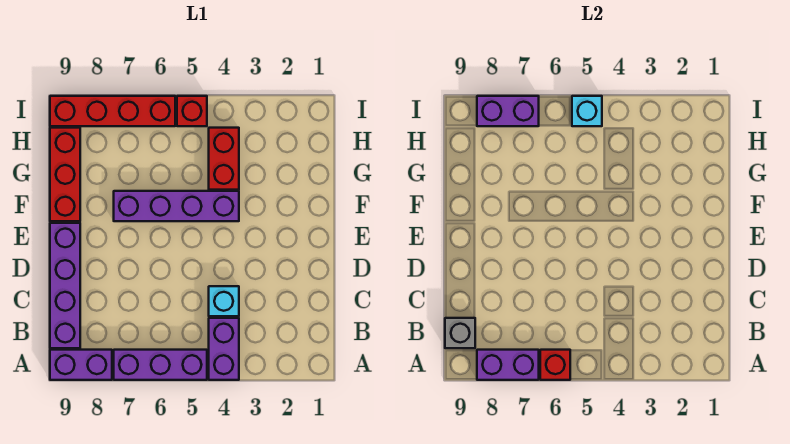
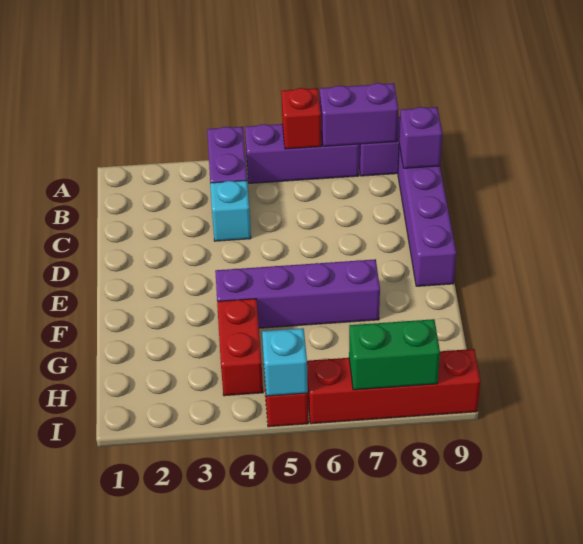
grey 1x1 brick [445,318,475,348] -> purple 1x1 brick [399,107,442,168]
red 1x3 brick [50,128,80,221] -> none
purple 1x2 brick [477,96,539,126] -> green 1x2 brick [349,319,440,390]

